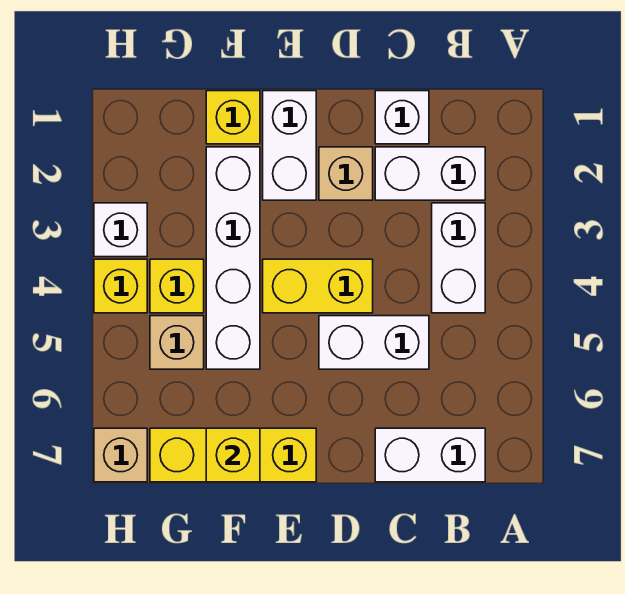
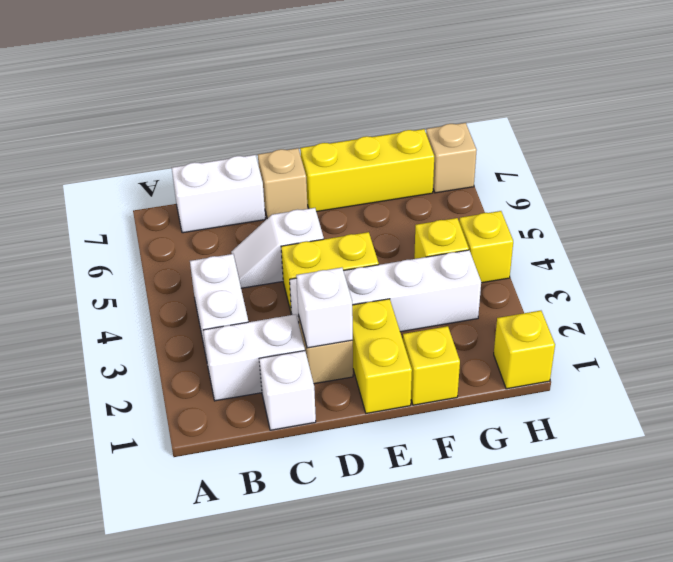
white 1x2 brick [319,316,429,369] -> white 1x2 slope [231,208,324,288]
white 1x2 brick [263,91,316,200] -> yellow 1x2 brick [352,299,412,413]
white 1x4 brick [206,147,260,369] -> white 1x4 brick turned to [290,250,481,332]
yellow 1x1 brick [206,428,260,482] -> yellow 1x1 brick moved to [494,311,555,389]
tan 1x1 brick [150,316,204,369] -> tan 1x1 brick moved to [258,148,308,219]
white 1x1 brick [94,203,147,257] -> white 1x1 brick moved to [296,268,353,348]

